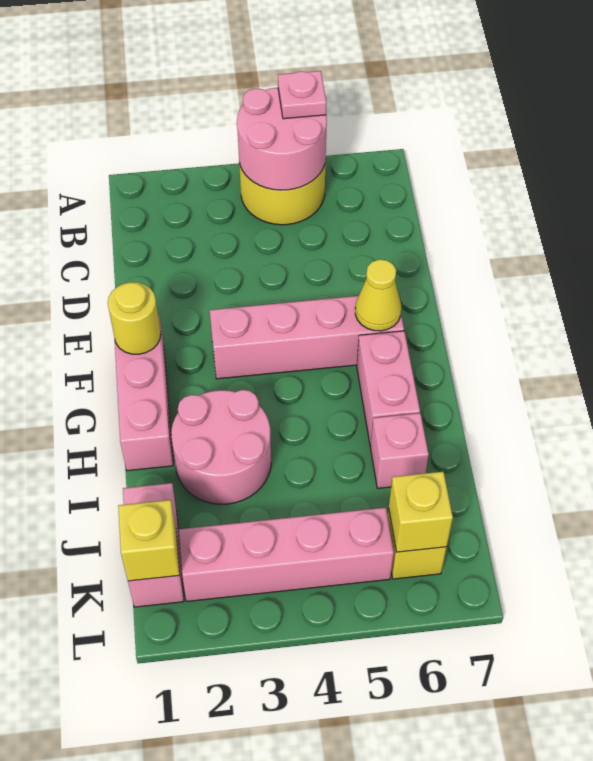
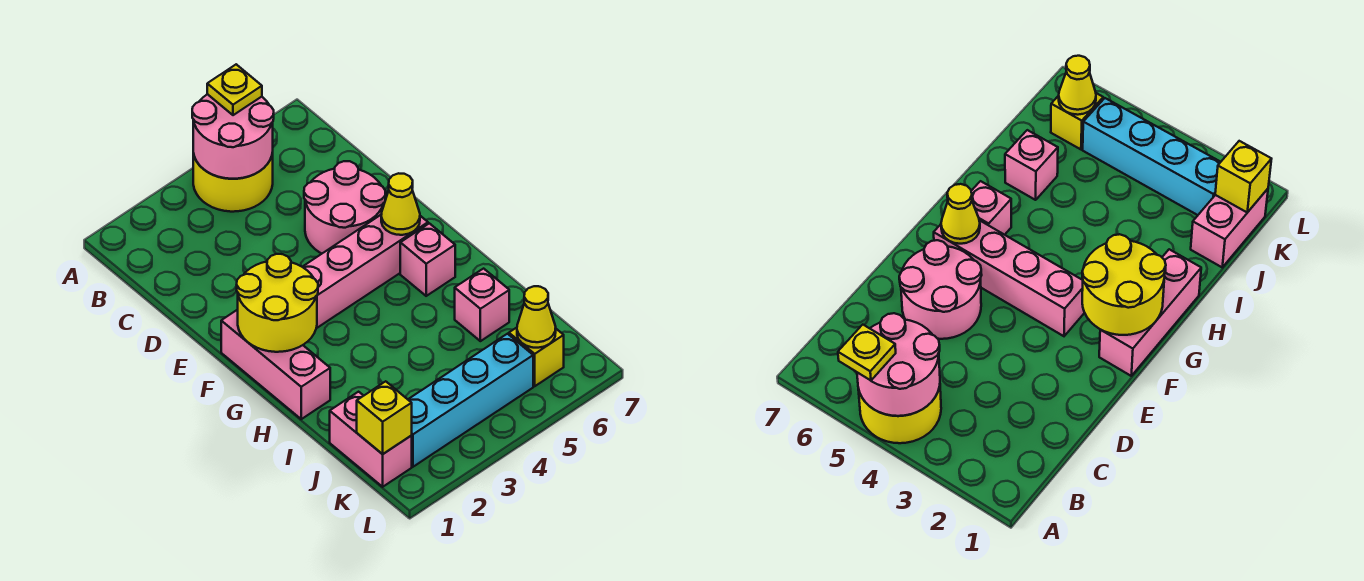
pink 1x1 plate [278,71,326,119] -> yellow 1x1 plate [207,64,262,115]
yellow 1x1 round brick [108,282,161,354] -> yellow 2x2 round brick [237,254,318,352]
pink 1x2 brick [357,331,420,446] -> pink 1x1 brick [400,223,455,296]
pink 2x2 round brick [171,390,271,504] -> pink 2x2 round brick moved to [304,161,386,253]
pink 1x4 brick [179,508,394,601] -> cyan 1x4 brick [408,334,533,467]
yellow 1x1 brick [389,472,453,552] -> yellow 1x1 cone [517,286,556,348]

